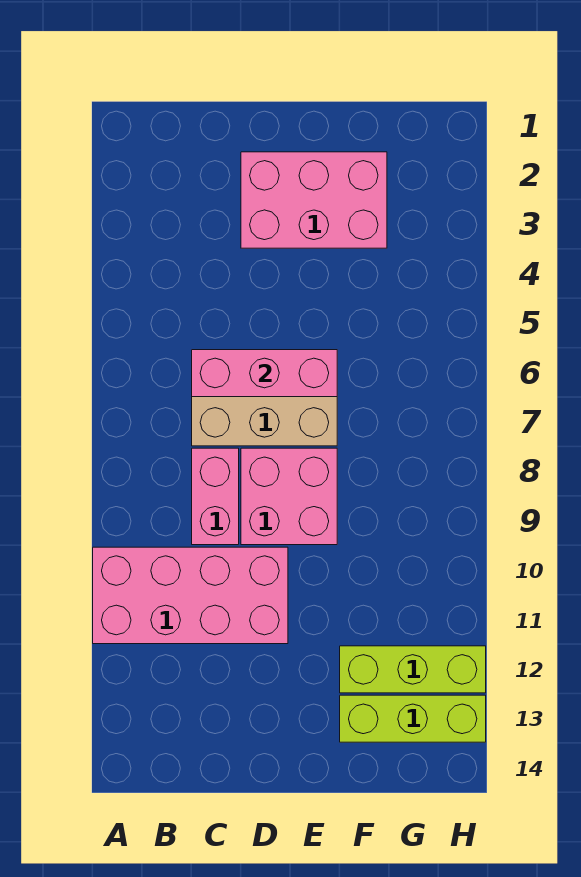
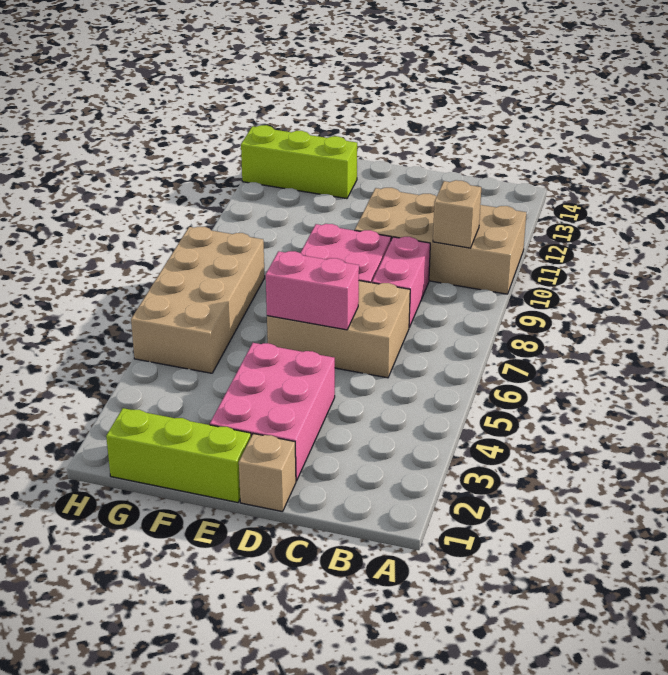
pink 2x4 brick [93,547,288,644] -> tan 2x4 brick [355,188,526,294]
none -> tan 1x1 brick [433,180,481,248]
pink 1x3 brick [192,350,337,397] -> pink 1x2 brick [266,251,359,330]
none -> tan 1x1 brick [239,434,296,512]
pink 2x3 brick [241,152,387,248] -> pink 2x3 brick turned to [210,343,335,481]
lime 1x3 brick [340,646,486,693] -> lime 1x3 brick moved to [106,408,251,502]
none -> tan 2x4 brick [131,227,265,373]

